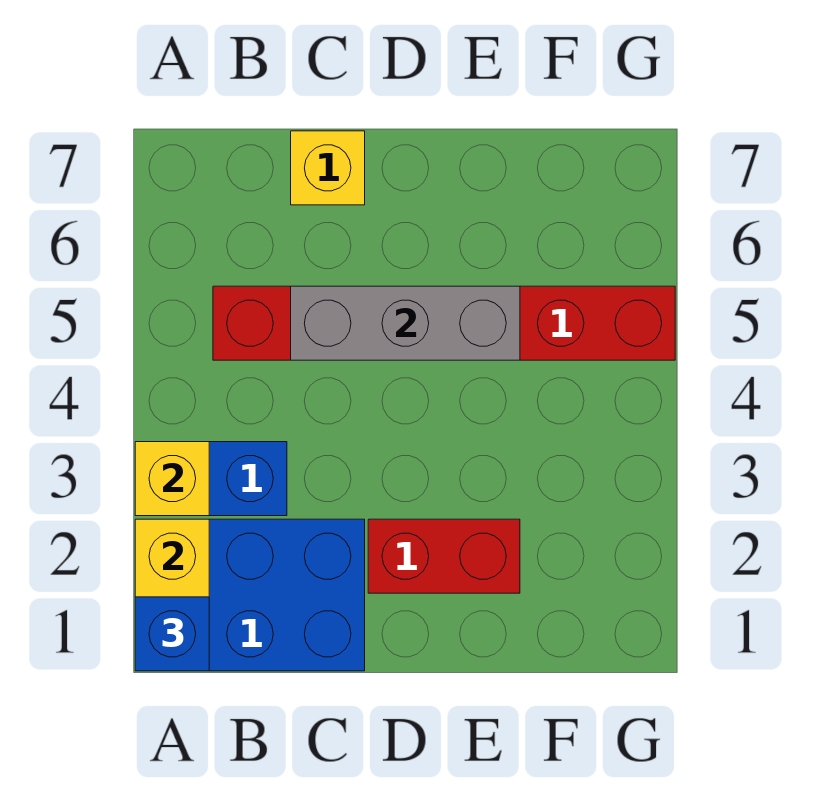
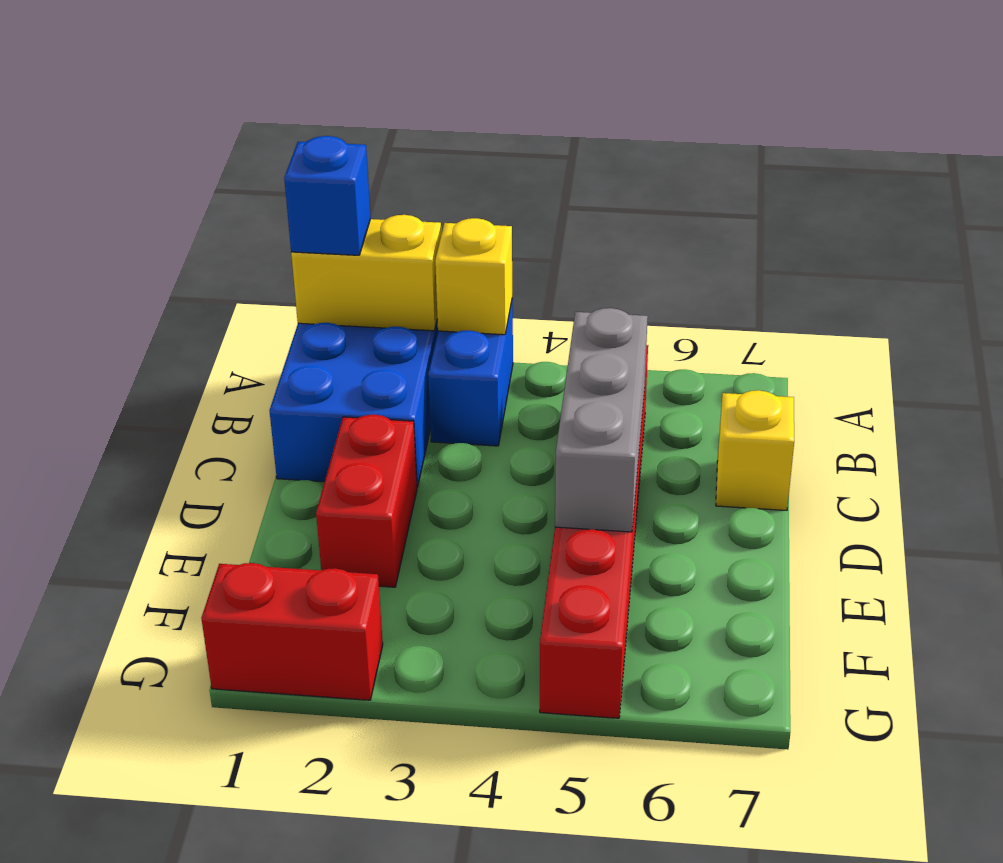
none -> red 1x2 brick [201,563,383,700]

